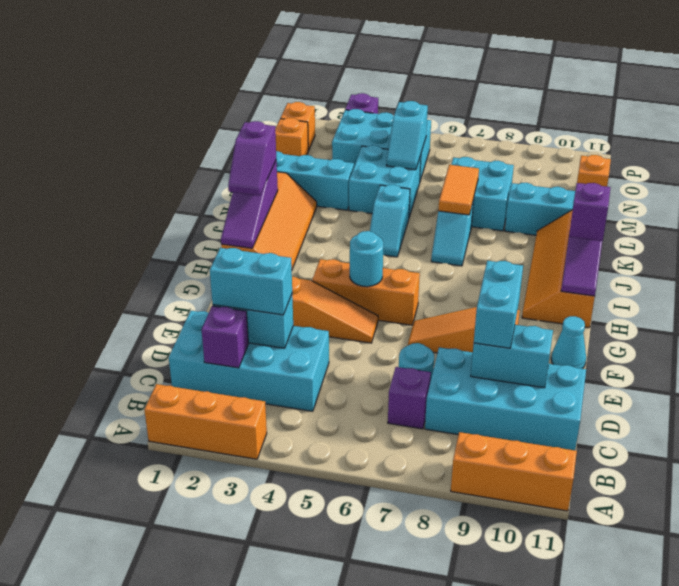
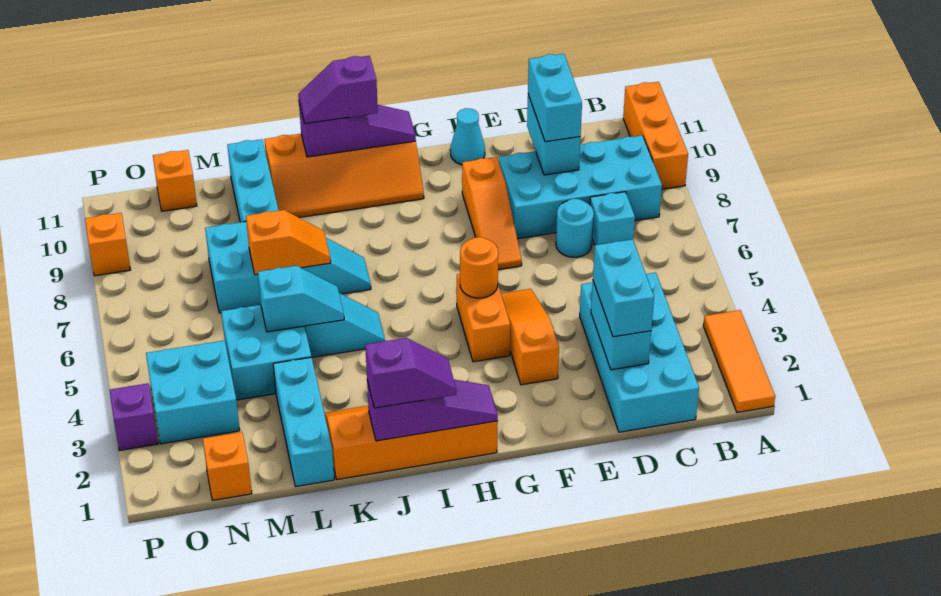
orange 1x3 brick [144,384,267,459] -> orange 1x3 tile [703,310,775,412]
purple 1x1 brick [202,306,248,368] -> none
purple 1x1 brick [388,367,431,429] -> cyan 1x1 brick [590,192,635,245]
cyan 2x4 brick [425,347,586,450] -> cyan 2x4 brick turned to [499,135,662,239]
cyan 1x2 brick [474,261,523,348] -> cyan 1x2 brick turned to [528,54,582,142]
orange 1x3 brick [312,259,420,325] -> orange 1x2 brick [457,274,510,362]
cyan 1x1 round brick [350,231,383,287] -> orange 1x1 round brick [460,237,498,298]
orange 1x2 tile [438,165,479,215] -> orange 1x2 slope [246,210,331,275]
cyan 1x2 slope [386,101,428,170] -> cyan 1x2 slope moved to [258,266,344,332]
cyan 2x3 brick [332,109,431,181] -> cyan 2x2 brick [146,340,240,444]
orange 1x1 brick [280,102,315,151] -> orange 1x1 brick moved to [85,213,131,276]

